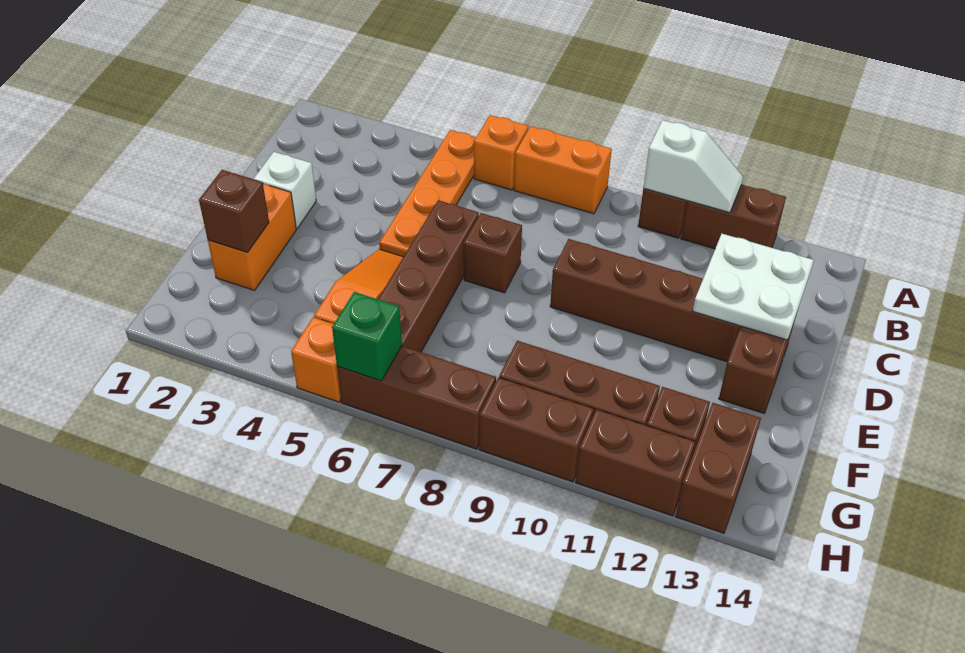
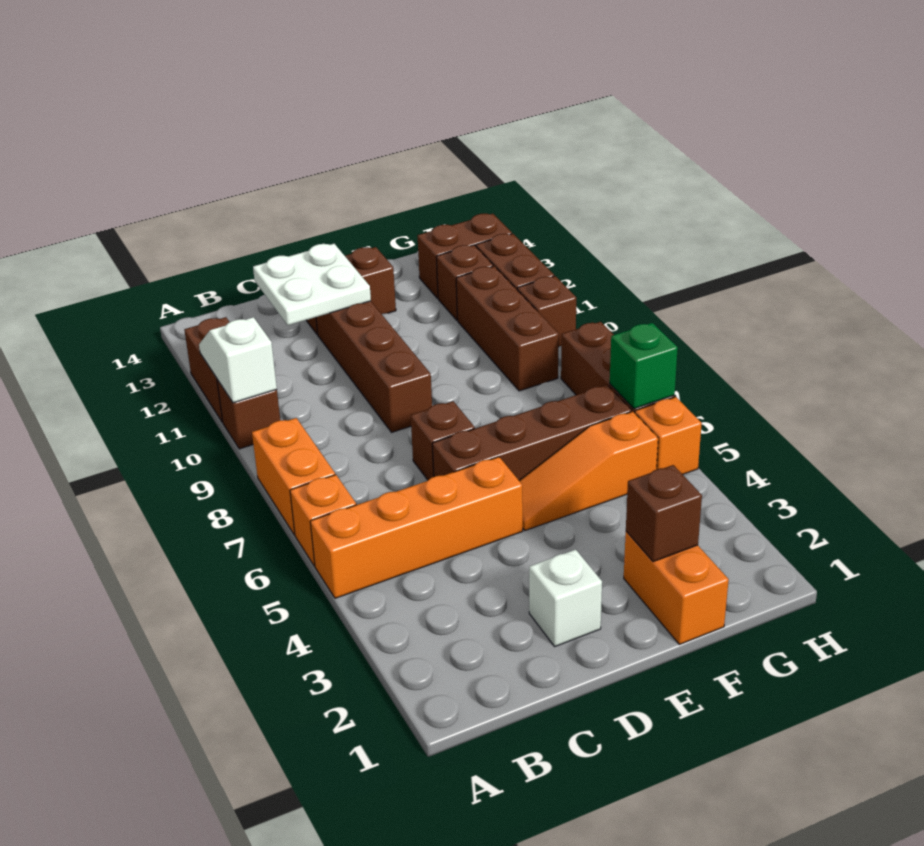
orange 1x4 plate [379,130,476,257] -> orange 1x4 brick [310,457,523,598]
orange 1x2 brick [208,184,296,290] -> orange 1x2 brick turned to [624,532,729,644]
brown 1x2 brick [479,378,594,482] -> brown 1x1 brick [517,276,576,347]

